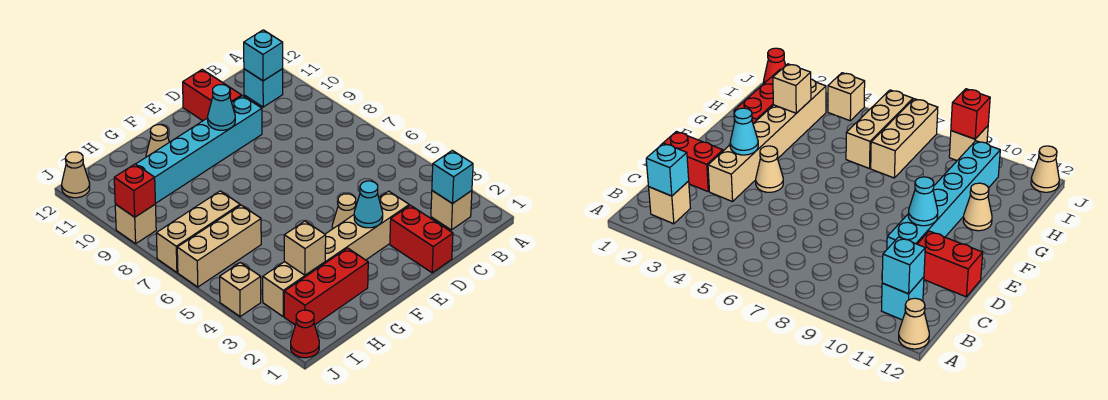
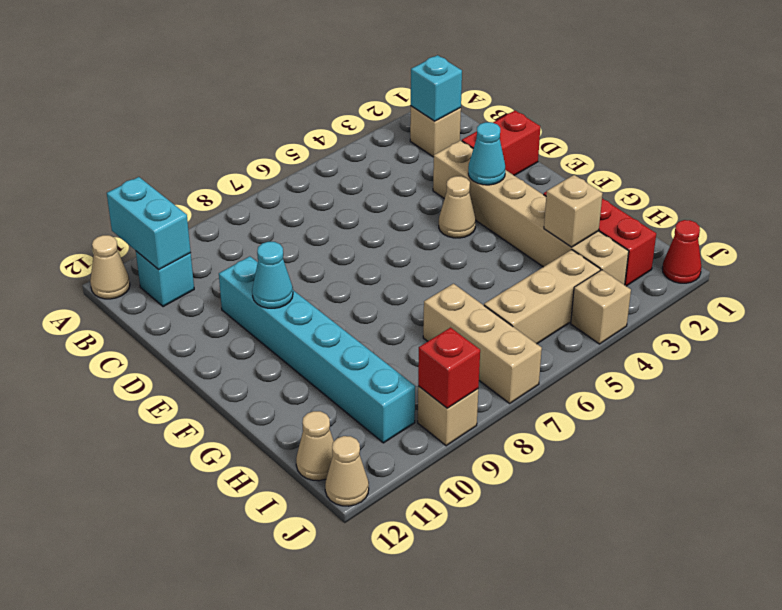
cyan 1x1 brick [244,30,283,81] -> cyan 1x2 brick [107,177,191,270]
red 1x2 brick [183,69,242,121] -> none
tan 1x1 cone [146,125,169,157] -> tan 1x1 cone moved to [296,411,334,481]
tan 1x3 brick [177,205,261,287] -> tan 1x3 brick turned to [484,250,600,344]

